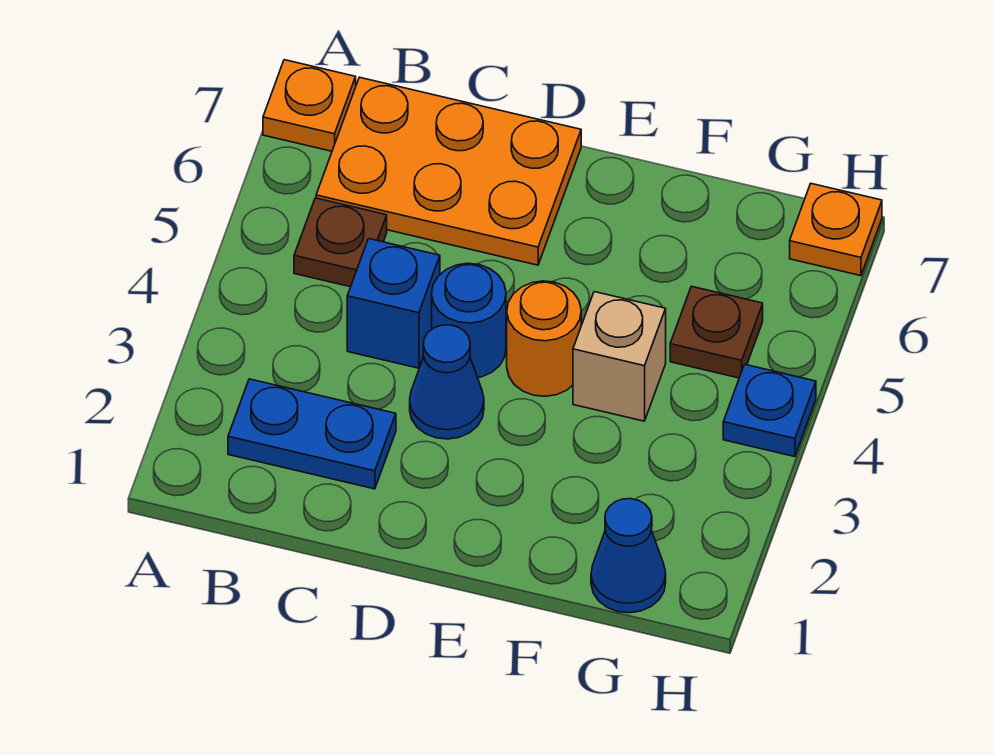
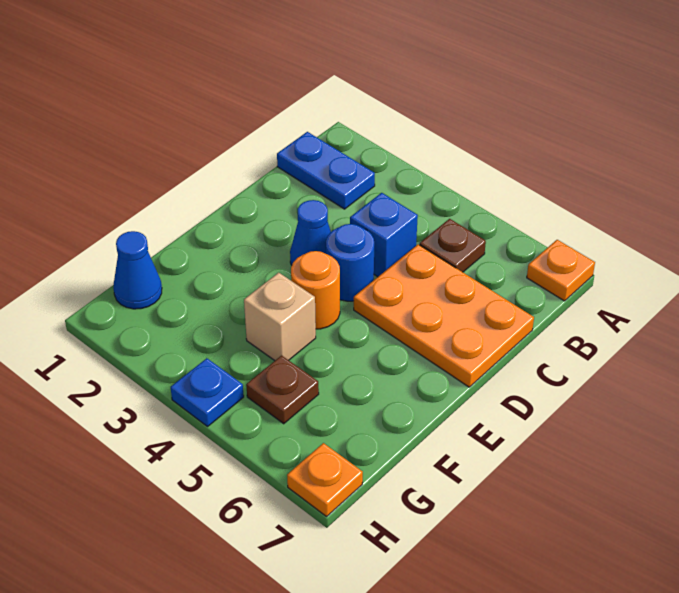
blue 1x2 plate [228,379,396,489] -> blue 1x2 plate turned to [277,132,375,209]
orange 2x3 plate [316,77,581,265] -> orange 2x3 plate turned to [354,244,534,387]

